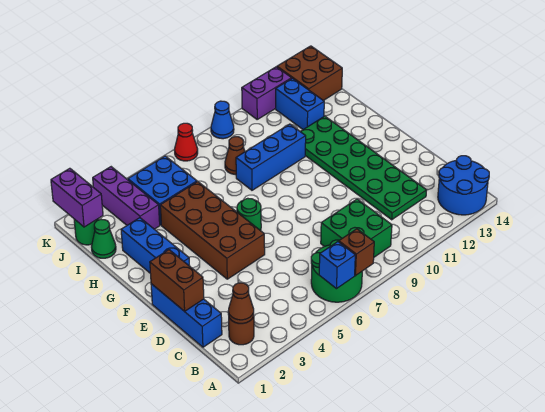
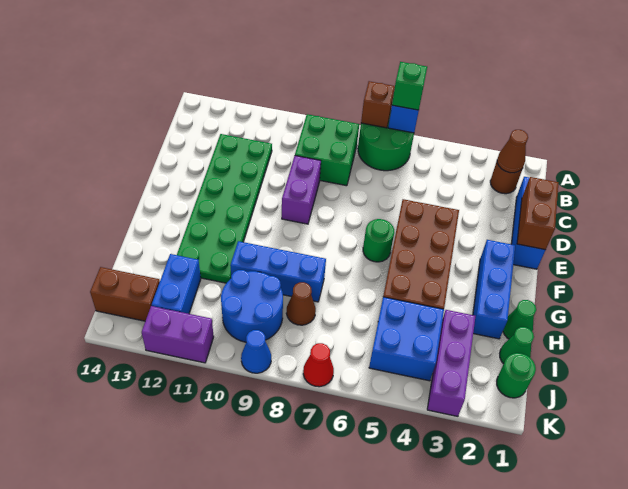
none -> green 1x1 brick [392,62,427,110]
blue 2x2 round brick [438,156,489,215] -> blue 2x2 round brick moved to [221,270,283,342]
none -> green 1x1 cone [503,300,536,339]
purple 1x2 brick [51,168,103,227] -> purple 1x2 brick moved to [282,156,321,224]
brown 2x2 brick [277,46,342,101] -> brown 1x2 brick [90,267,160,321]

